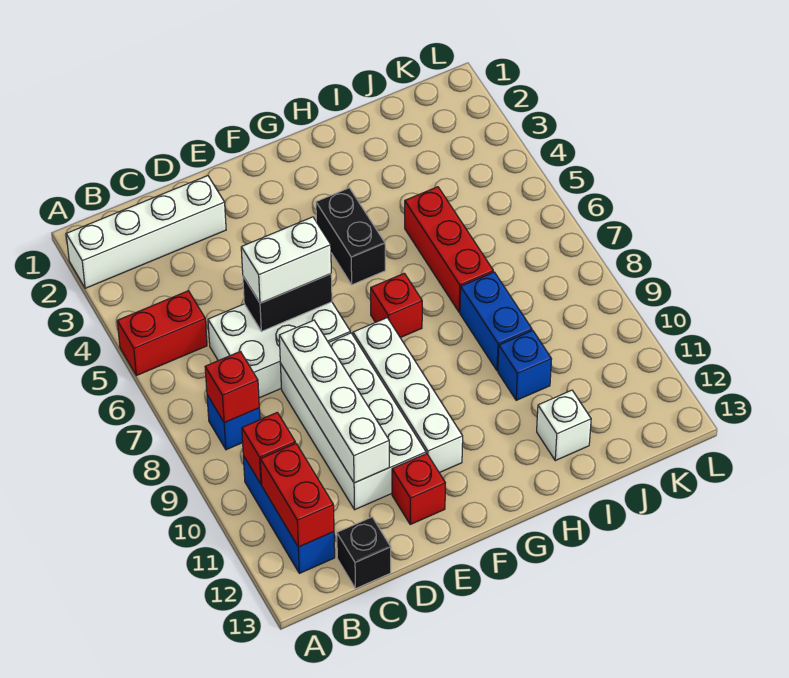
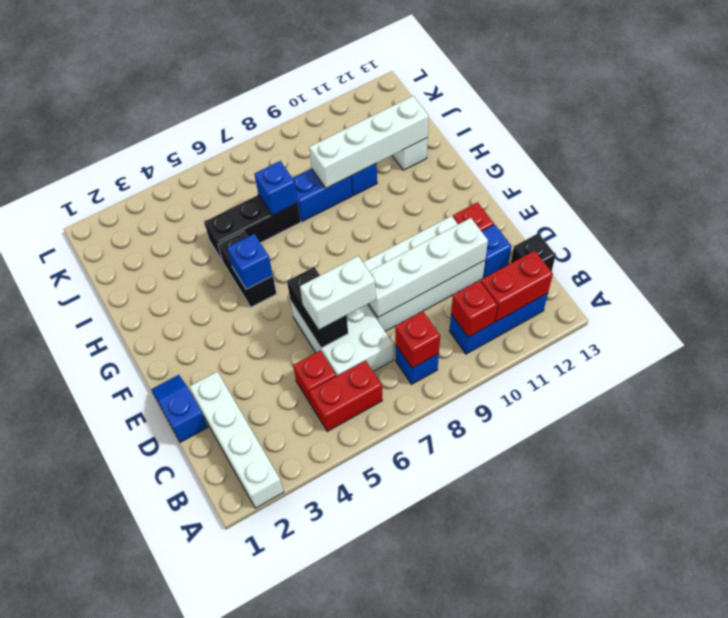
red 1x2 brick [117,291,207,376] -> red 1x2 brick turned to [309,360,383,431]
none -> blue 1x2 slope [151,375,208,442]
white 1x2 brick [241,217,331,303] -> white 1x2 brick turned to [300,256,376,330]
none -> blue 1x1 brick [482,225,512,278]
white 1x4 brick [353,318,463,473] -> white 1x4 brick moved to [309,96,429,188]
black 1x2 brick [316,188,385,285] -> black 1x2 brick turned to [218,231,277,307]
none -> blue 1x1 brick [227,234,273,289]
red 1x1 brick [371,273,422,338] -> red 1x1 brick moved to [293,351,336,405]
red 1x3 brick [405,187,493,312] -> black 1x3 brick [204,195,301,260]
none -> blue 1x1 brick [254,161,298,215]

